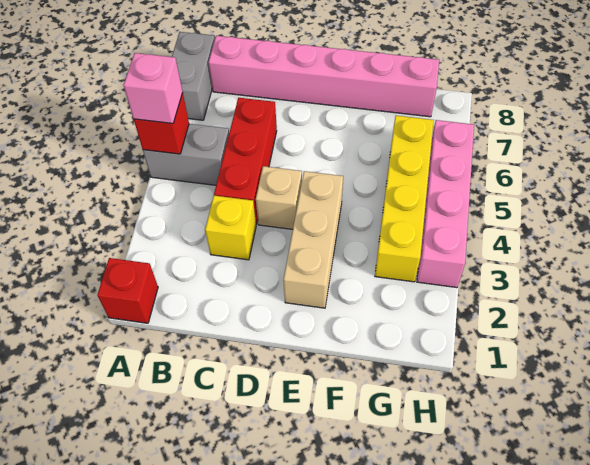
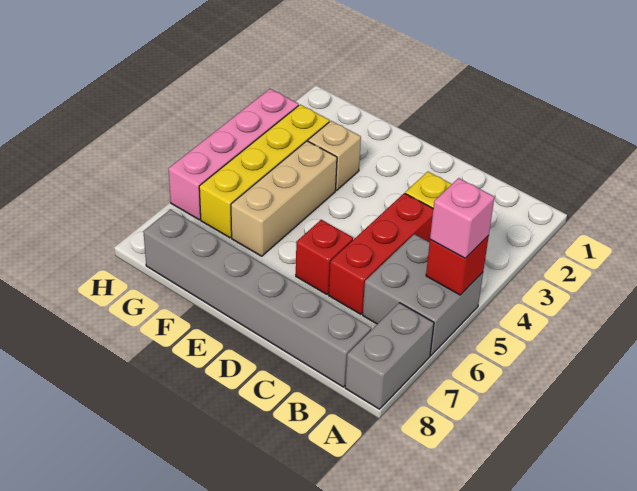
red 1x1 brick [98,258,158,323] -> red 1x1 brick moved to [296,220,353,294]
grey 1x2 brick [143,124,229,185] -> grey 2x2 brick [363,234,483,355]
pink 1x6 brick [208,36,439,117] -> grey 1x6 brick [143,209,371,387]
tan 1x1 brick [256,166,302,229] -> tan 1x1 brick moved to [308,121,361,191]
tan 1x3 brick [284,171,343,308] -> tan 1x3 brick moved to [231,141,337,256]

